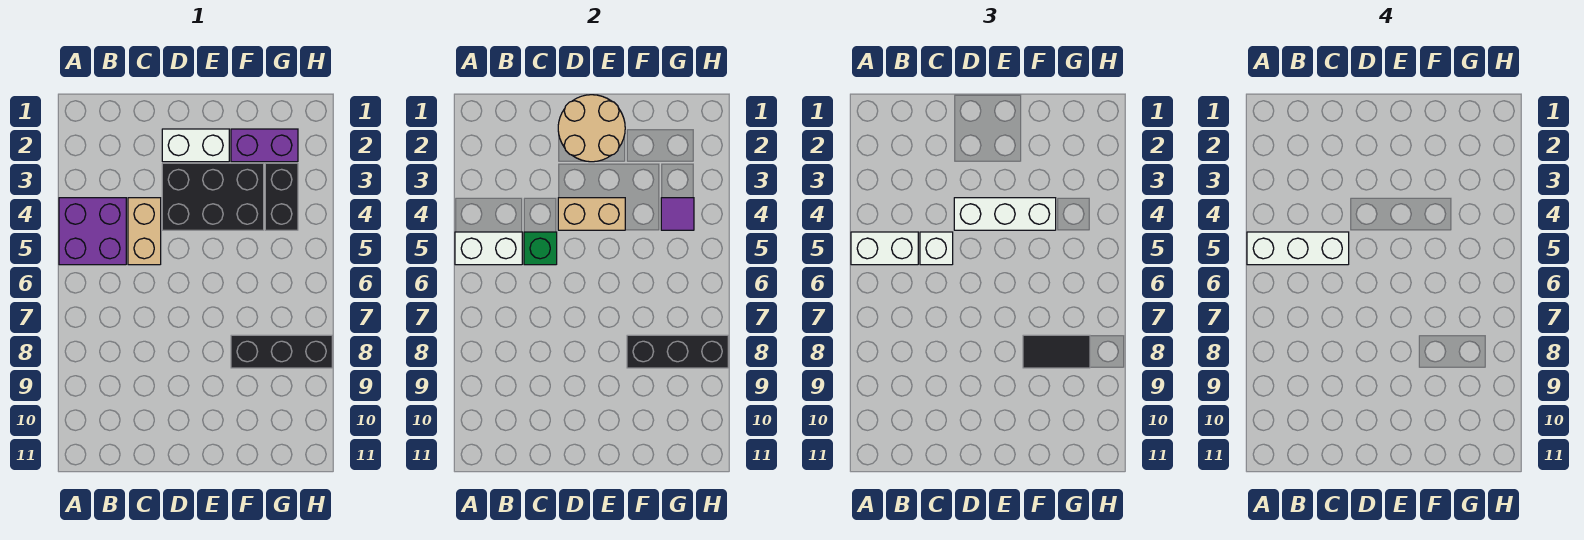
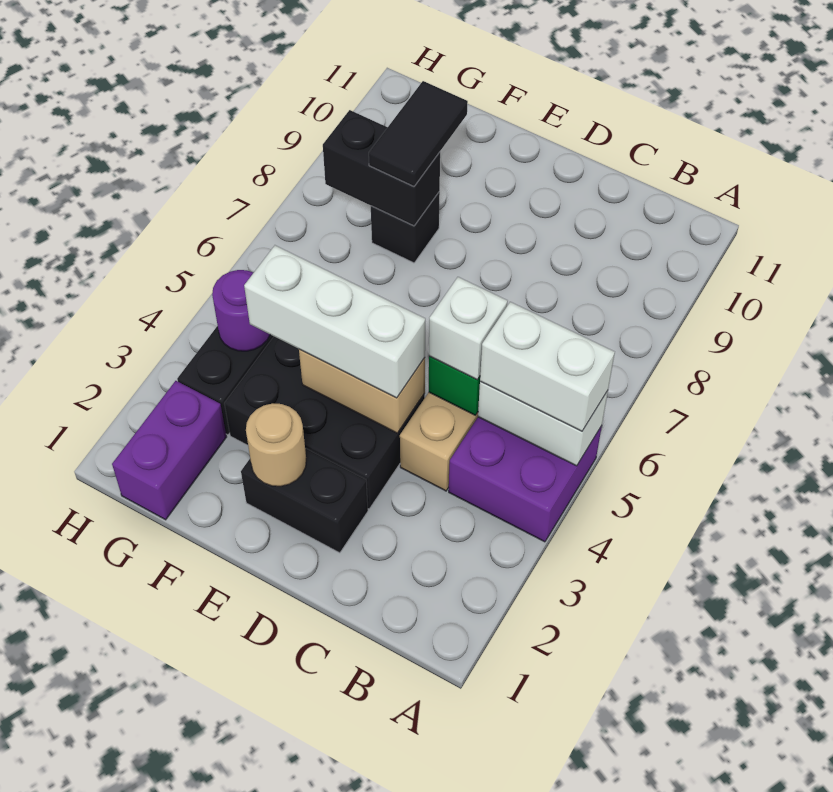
white 1x3 brick [1247,232,1349,265] -> none
tan 2x2 round brick [558,95,625,162] -> tan 1x1 round brick [246,403,306,486]
white 1x2 brick [162,129,229,162] -> black 1x2 brick [241,448,368,553]
purple 1x2 brick [231,129,298,162] -> purple 1x2 brick turned to [112,381,226,520]
black 1x3 brick [231,335,332,368] -> black 1x1 brick [371,192,440,263]
black 1x3 brick [627,335,728,368] -> black 1x2 brick [323,110,440,226]
black 1x2 tile [1023,335,1090,368] -> black 1x2 tile turned to [369,81,468,186]
purple 1x1 tile [661,198,694,230] -> purple 1x1 round brick [212,270,270,351]

